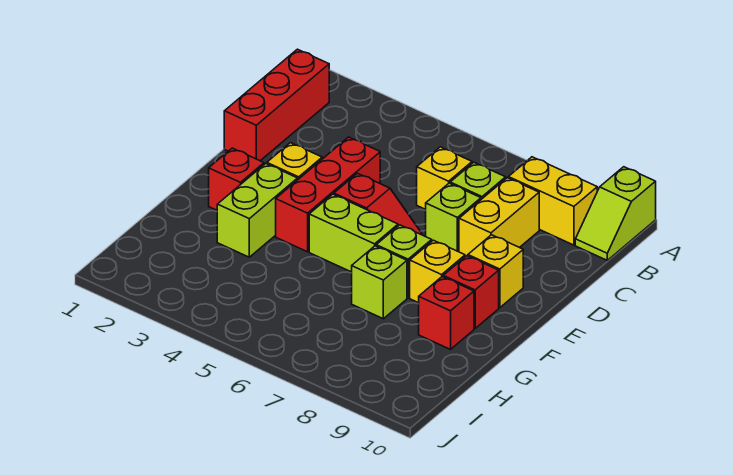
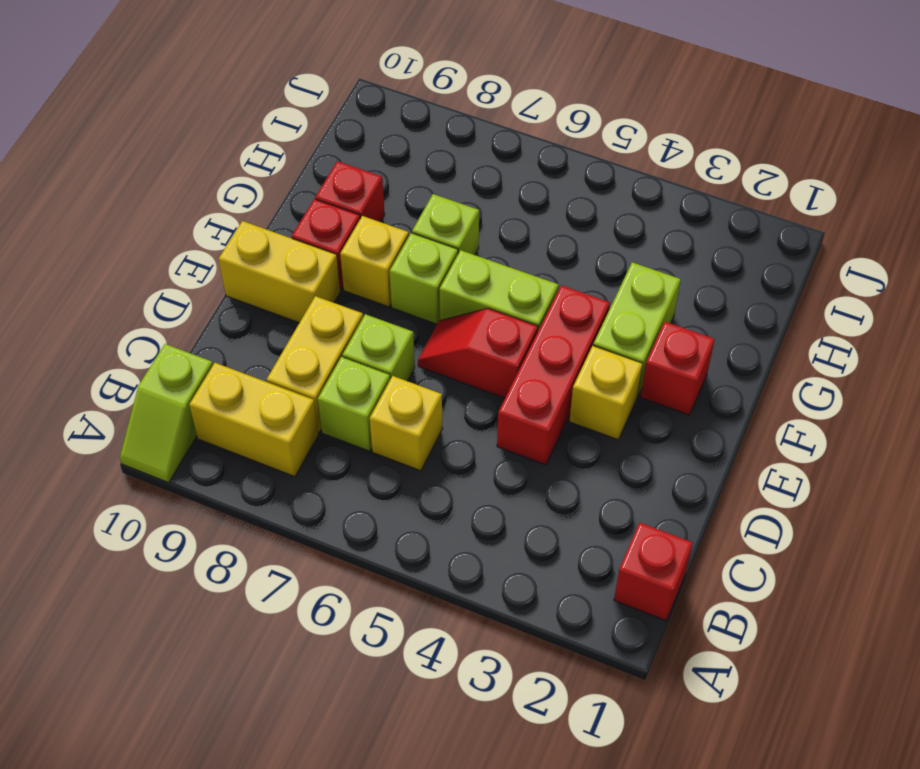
lime 1x2 slope [575,167,656,260] -> lime 1x2 slope turned to [120,344,213,483]
red 1x3 brick [224,49,329,161] -> red 1x1 brick [614,523,693,621]
yellow 1x1 brick [468,235,523,308] -> yellow 1x2 brick [219,221,340,323]

